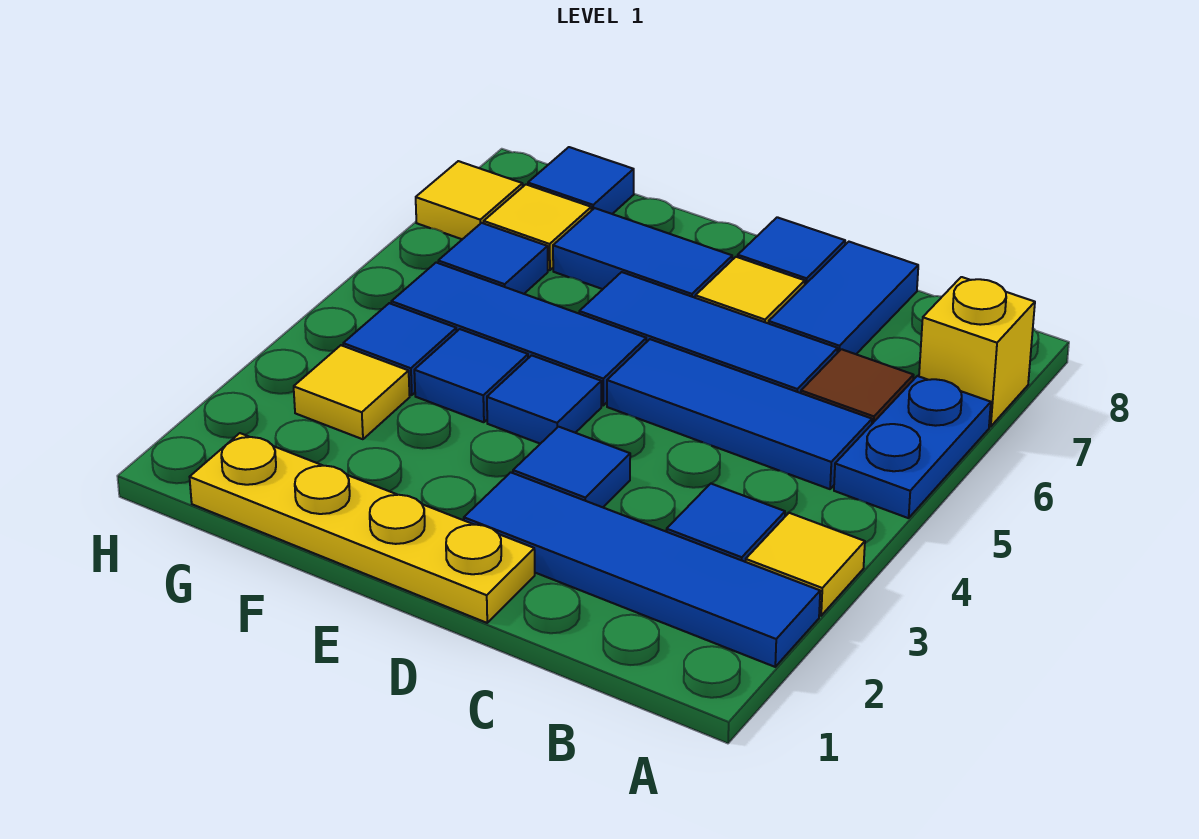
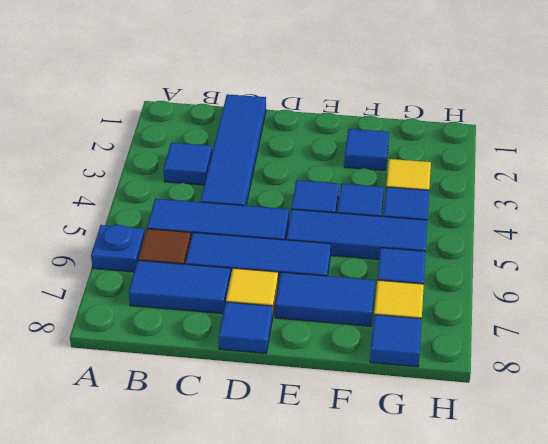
blue 1x4 tile [464,472,820,667] -> blue 1x4 tile turned to [201,94,266,206]
yellow 1x1 tile [746,513,865,616] -> none
blue 1x2 plate [834,376,991,518] -> blue 1x1 plate [91,225,145,272]
yellow 1x1 brick [919,277,1035,426] -> none
blue 1x2 tile [769,242,918,354] -> blue 1x2 tile turned to [129,260,231,314]
yellow 1x4 plate [190,433,535,623] -> none
blue 1x1 tile [513,427,630,507] -> blue 1x1 tile moved to [344,129,389,171]
yellow 1x1 tile [416,161,523,239] -> none

